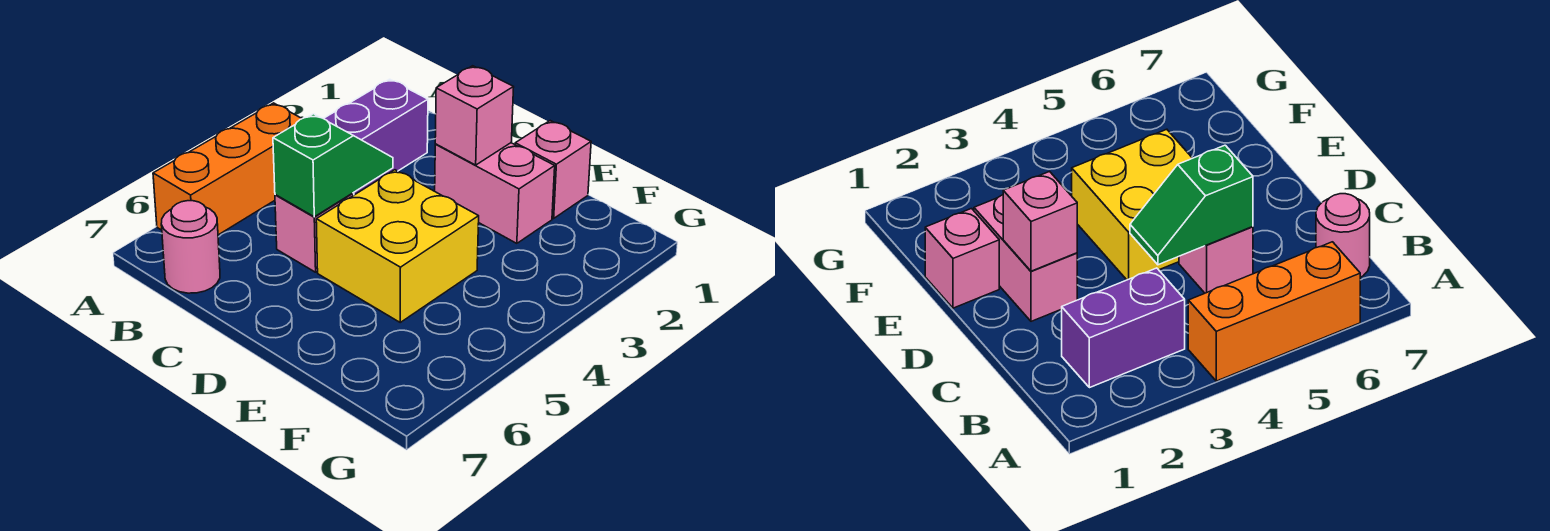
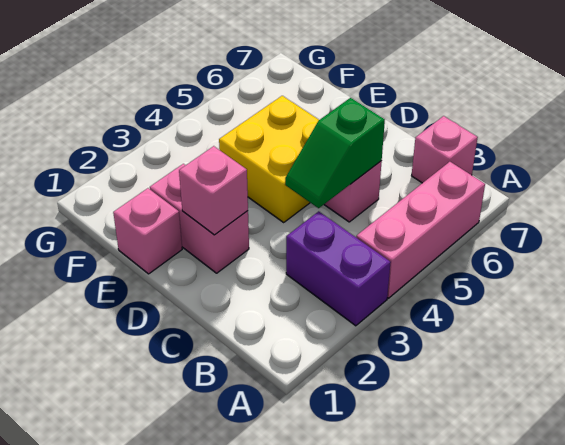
orange 1x3 brick [153,103,302,235] -> pink 1x3 brick [356,162,485,298]
purple 1x2 brick [323,79,428,195] -> purple 1x2 brick turned to [286,211,391,326]
pink 1x1 round brick [161,201,220,293] -> pink 1x1 brick [412,116,478,183]

